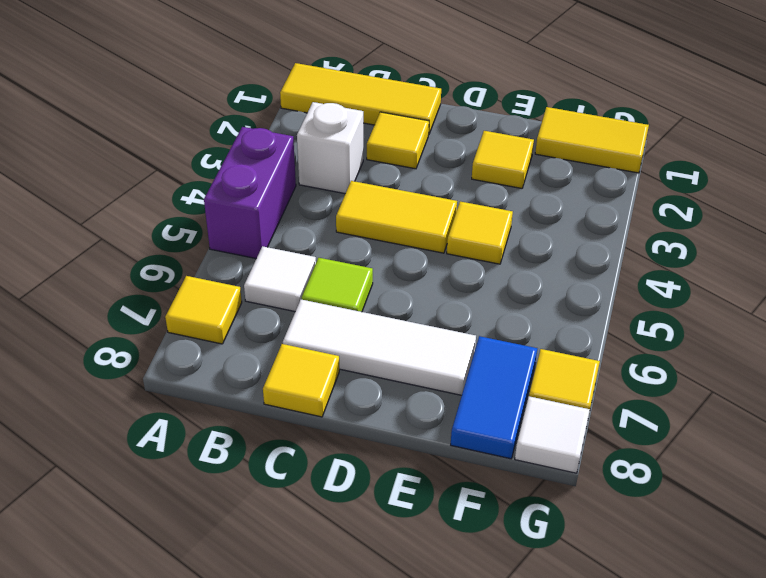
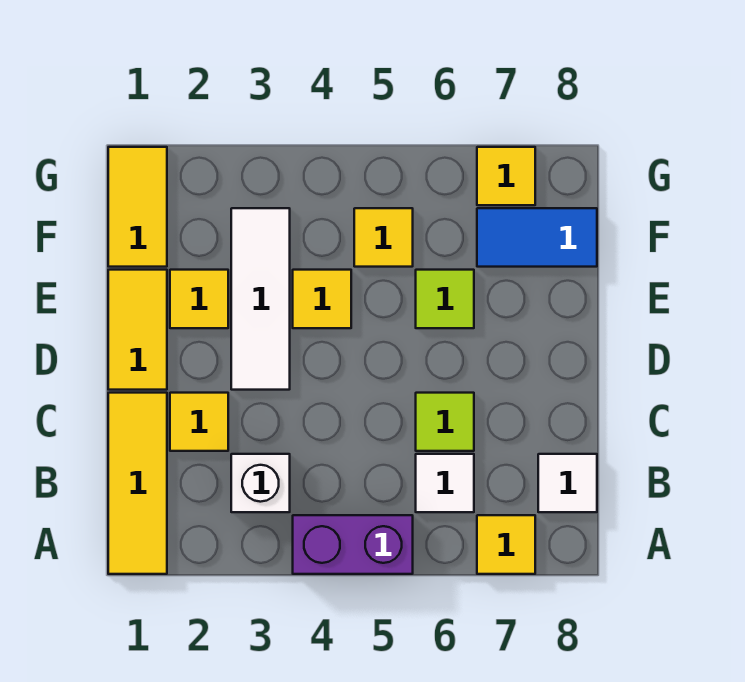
yellow 1x2 tile [336,181,457,253] -> yellow 1x2 tile moved to [108,270,167,390]
white 1x3 tile [283,299,476,395] -> white 1x3 tile moved to [231,208,290,390]
yellow 1x1 tile [263,344,339,417] -> yellow 1x1 tile moved to [354,208,413,267]
none -> lime 1x1 tile [416,270,474,328]
white 1x1 tile [515,396,590,473] -> white 1x1 tile moved to [538,454,597,512]

